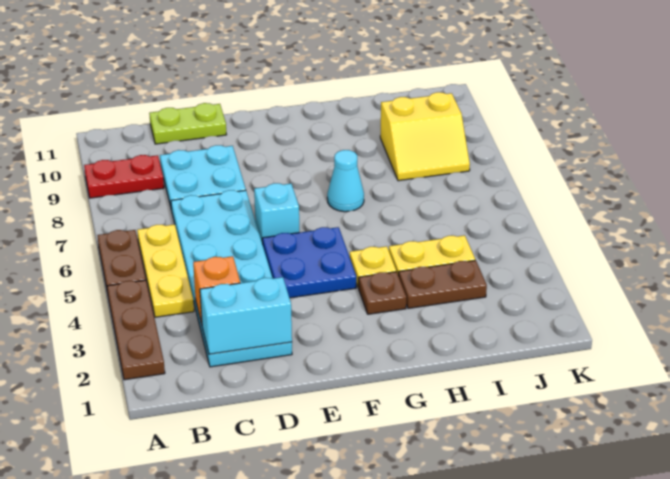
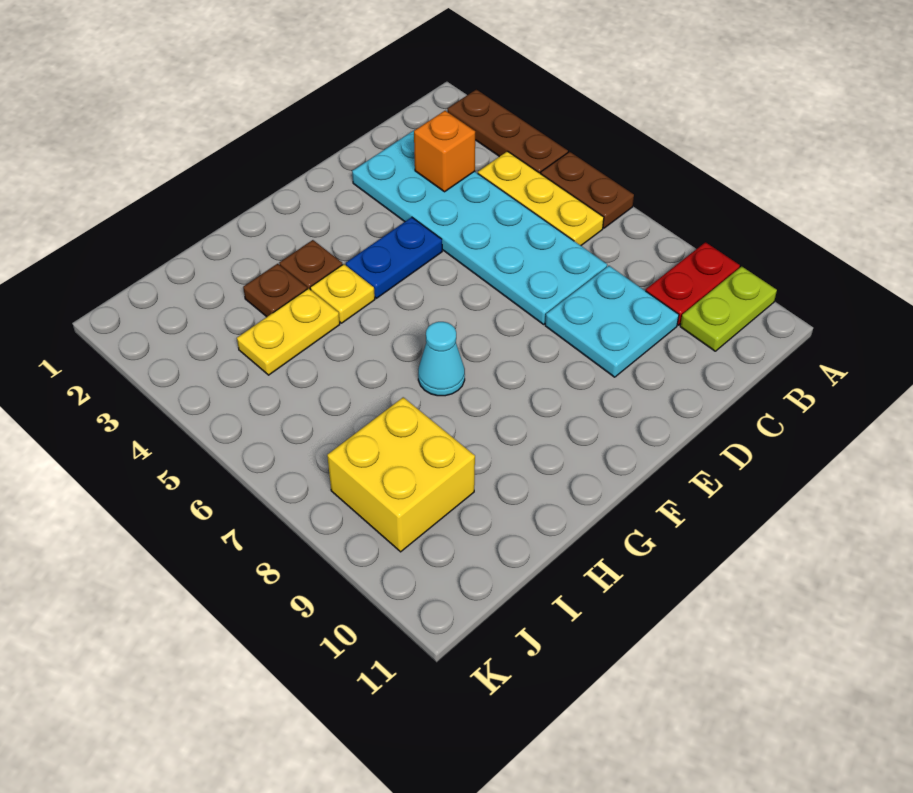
cyan 1x2 brick [200,277,292,354] -> none
lime 1x2 plate [149,103,226,144] -> lime 1x2 plate moved to [680,266,777,351]
blue 2x2 plate [262,227,356,298] -> blue 1x2 plate [346,217,442,298]
cyan 1x1 brick [254,183,299,244] -> none
brown 1x2 plate [399,260,487,308] -> brown 1x1 plate [243,264,307,317]
yellow 2x2 slope [380,92,470,181] -> yellow 2x2 brick [327,397,475,552]

